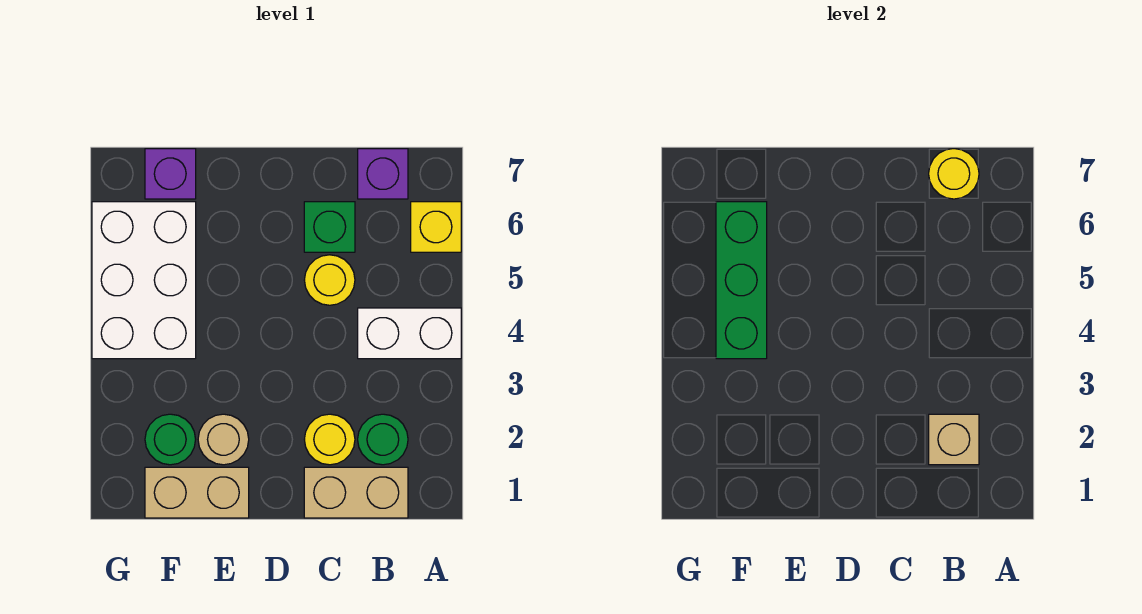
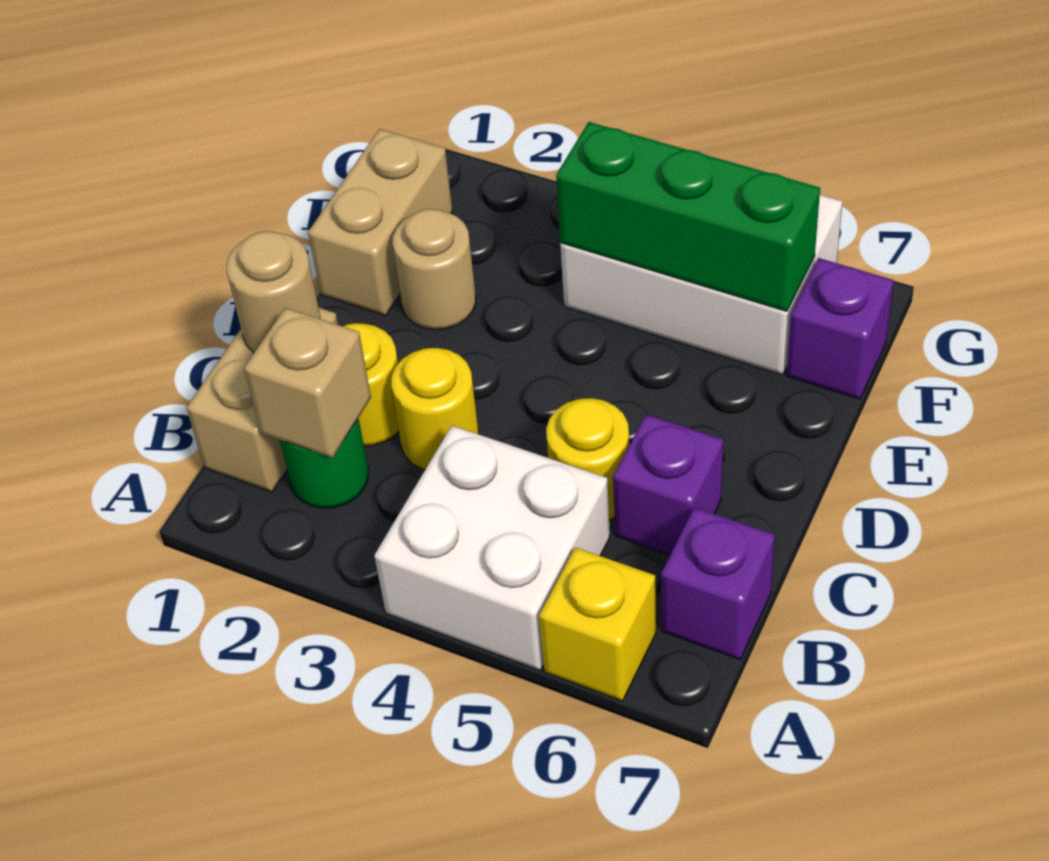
white 1x2 brick [358,308,461,359] -> white 2x2 brick [374,426,610,670]
yellow 1x1 round brick [929,149,979,199] -> yellow 1x1 round brick moved to [391,348,479,470]
none -> tan 1x1 round brick [226,231,321,353]
green 1x1 brick [304,202,355,252] -> purple 1x1 brick [613,414,723,555]
green 1x1 round brick [145,414,196,465] -> none

